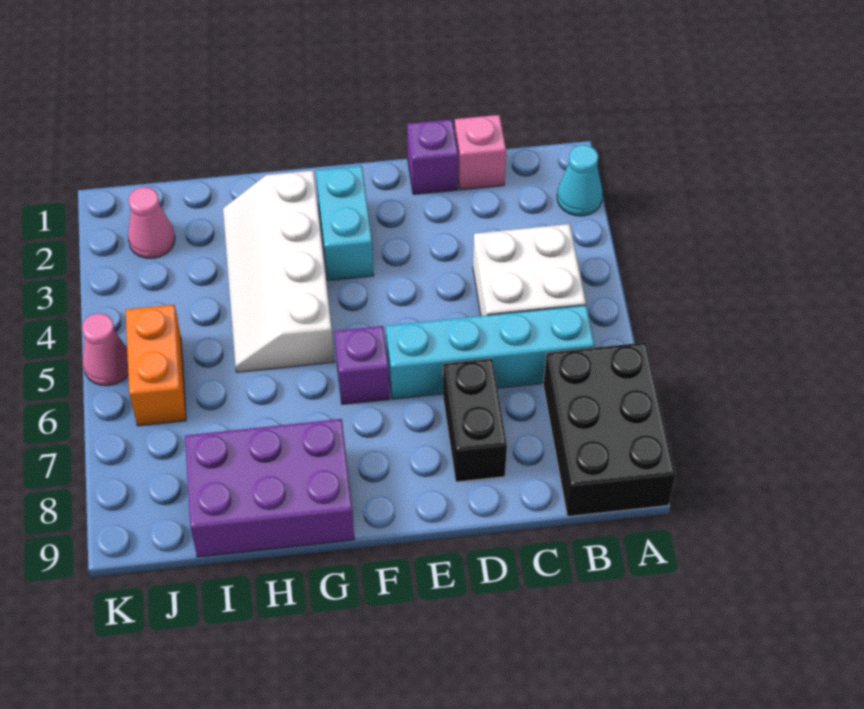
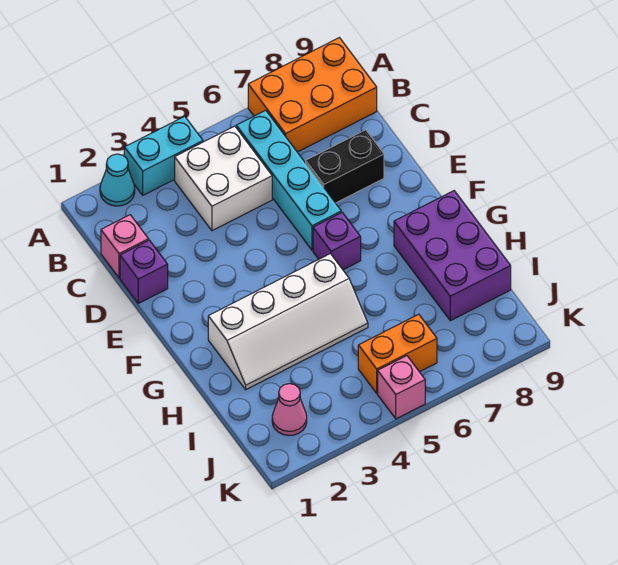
black 2x3 brick [543,342,675,516] -> orange 2x3 brick [248,38,377,152]
cyan 1x2 brick [316,166,374,281] -> cyan 1x2 brick moved to [124,116,203,195]
pink 1x1 cone [82,313,128,386] -> pink 1x1 brick [378,356,425,419]

